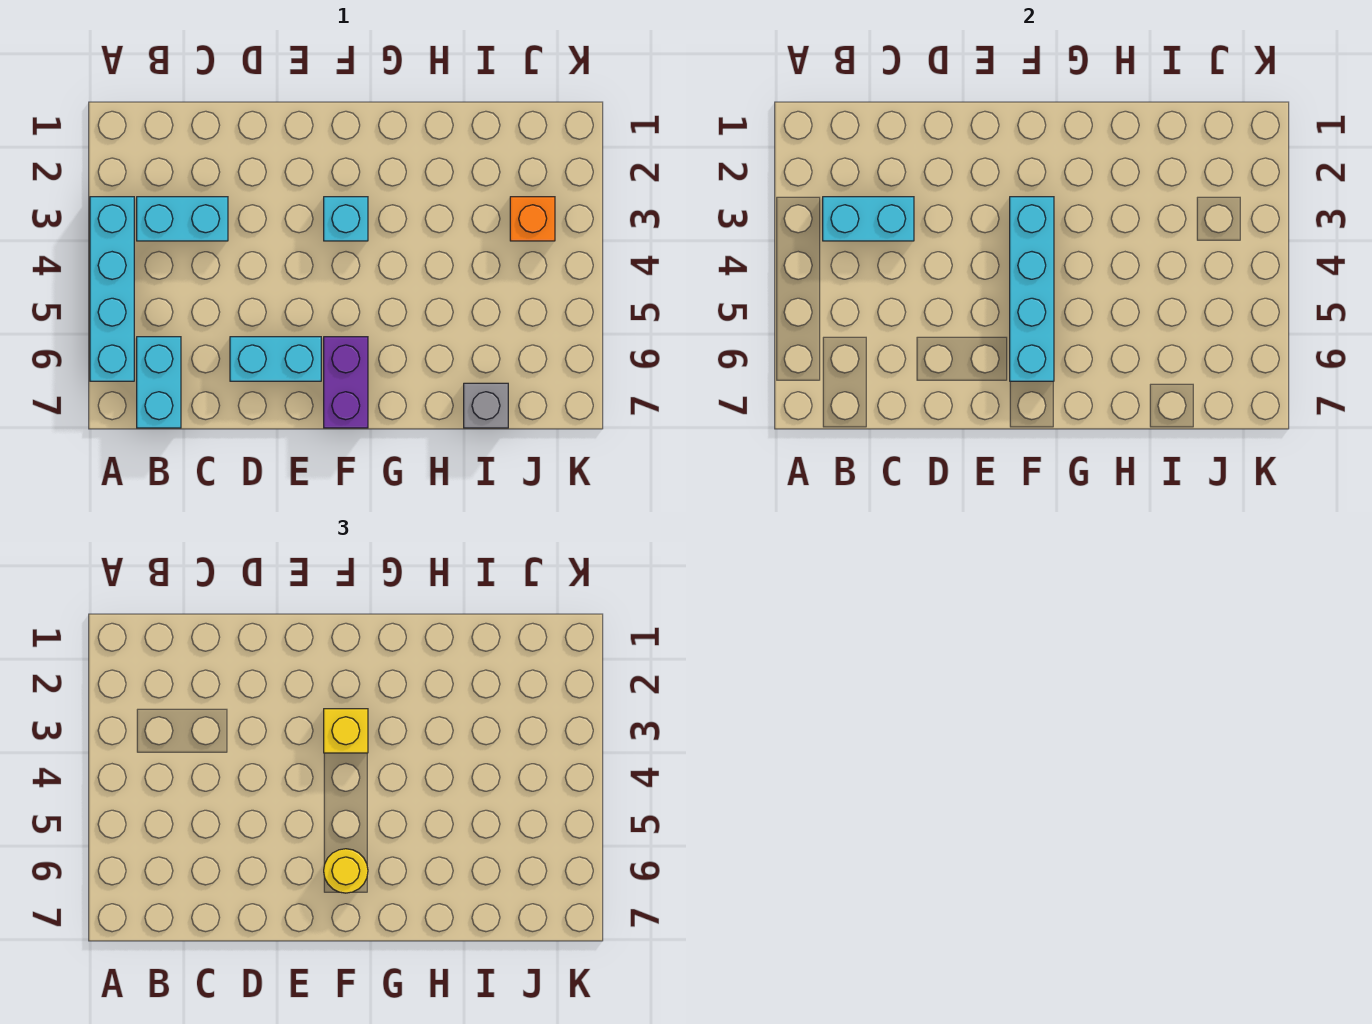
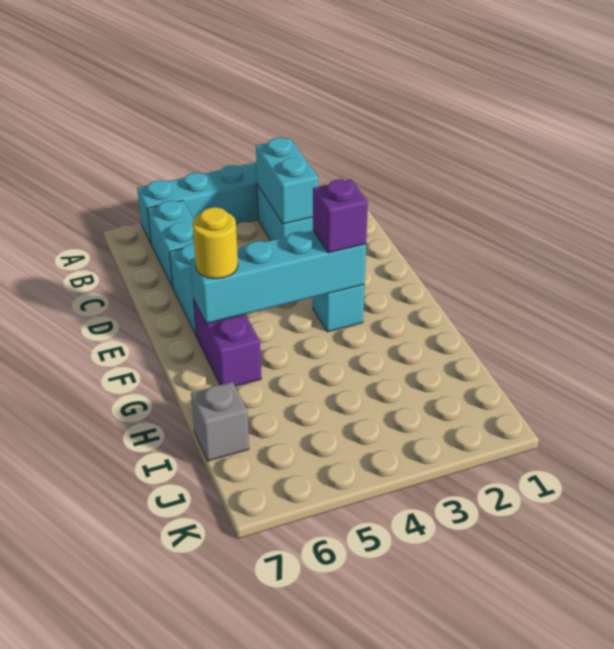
cyan 1x2 brick [137,337,181,428] -> cyan 1x2 brick turned to [148,200,194,288]
yellow 1x1 brick [324,709,368,753] -> purple 1x1 brick [313,180,368,253]
purple 1x2 brick [324,337,368,428] -> purple 1x2 brick turned to [194,301,261,386]
orange 1x1 brick [510,197,555,241] -> none

